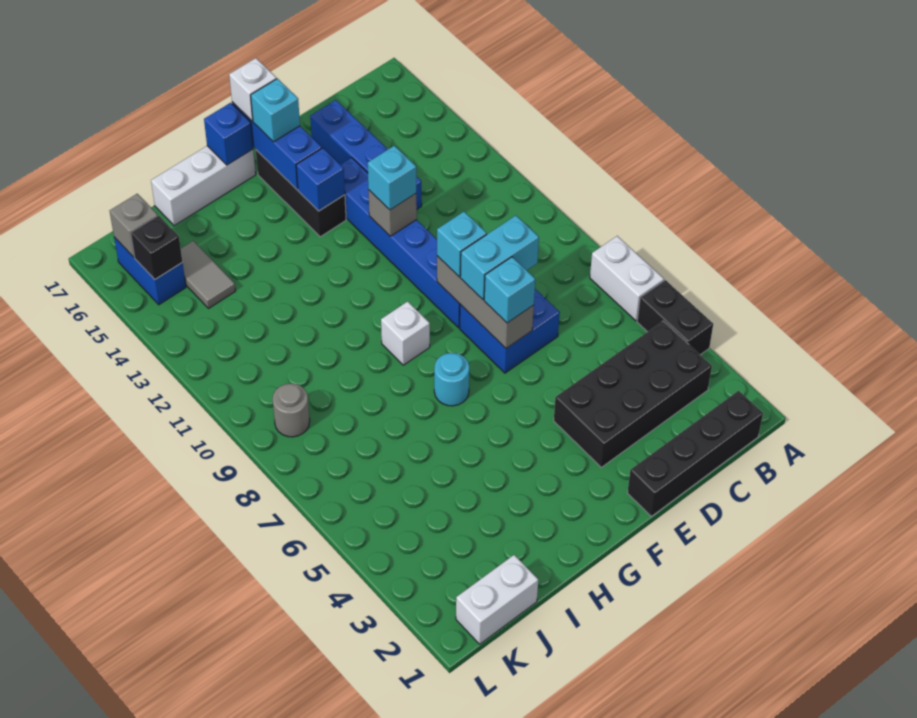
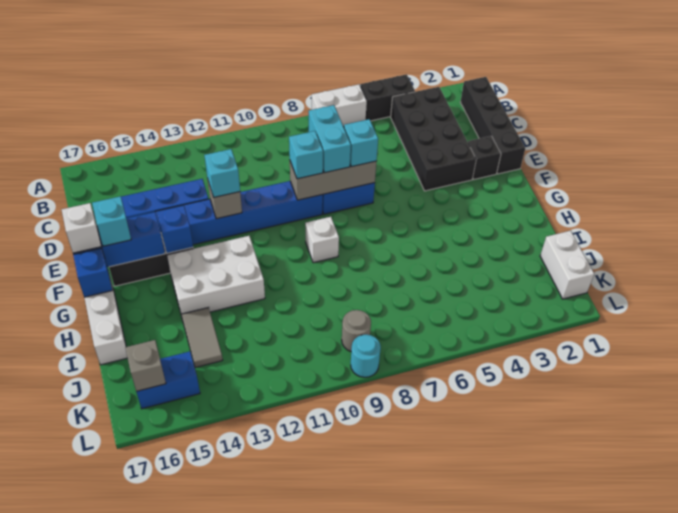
cyan 1x1 round brick [434,353,469,406] -> cyan 1x1 round brick moved to [351,335,381,377]
none -> white 2x3 brick [167,236,265,316]
grey 1x2 tile [181,241,235,308] -> grey 1x2 tile turned to [181,308,223,368]
black 1x1 brick [131,215,182,279] -> black 1x1 brick moved to [468,136,501,179]

